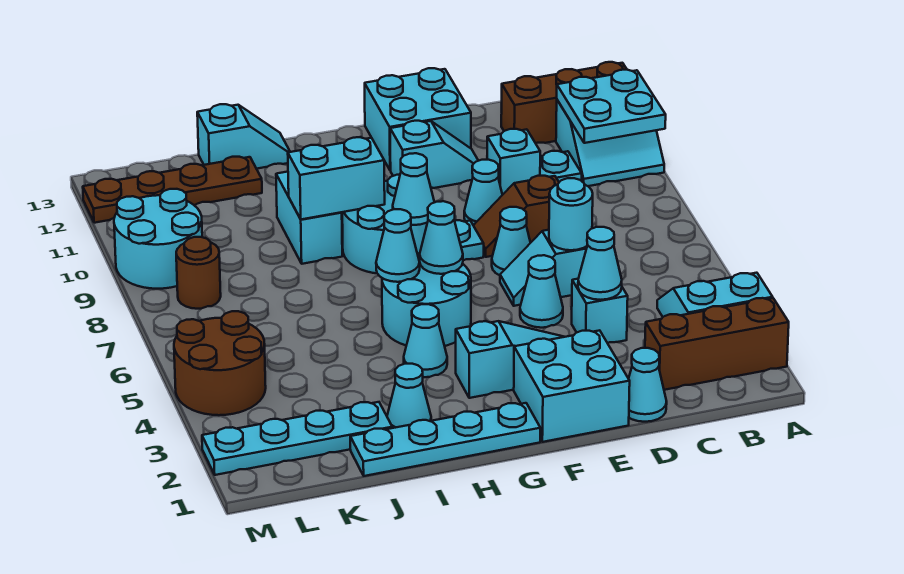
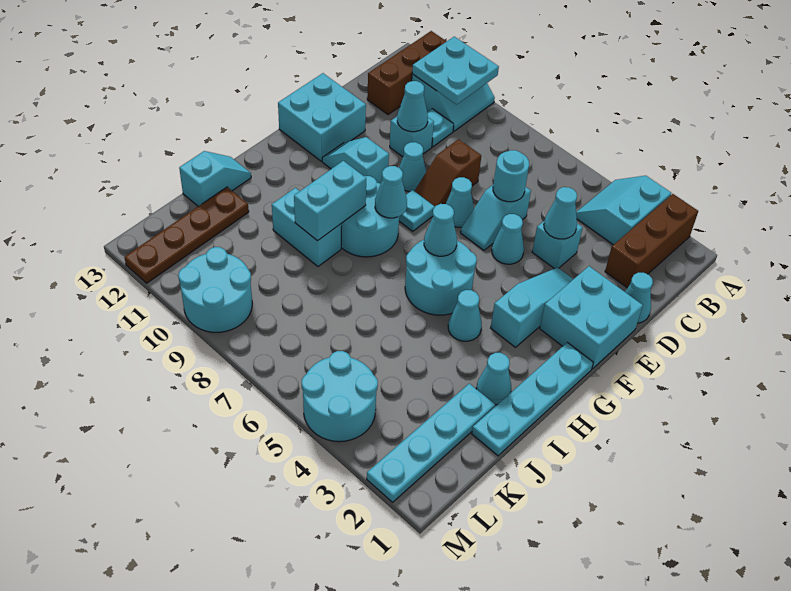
cyan 1x2 slope [390,121,478,188] -> cyan 1x2 slope turned to [322,137,389,184]
cyan 1x1 cone [376,209,420,282] -> cyan 1x1 cone moved to [397,81,428,132]
brown 2x2 round brick [174,311,266,415] -> cyan 2x2 round brick [302,351,378,442]
brown 1x1 round brick [176,237,221,309] -> none

